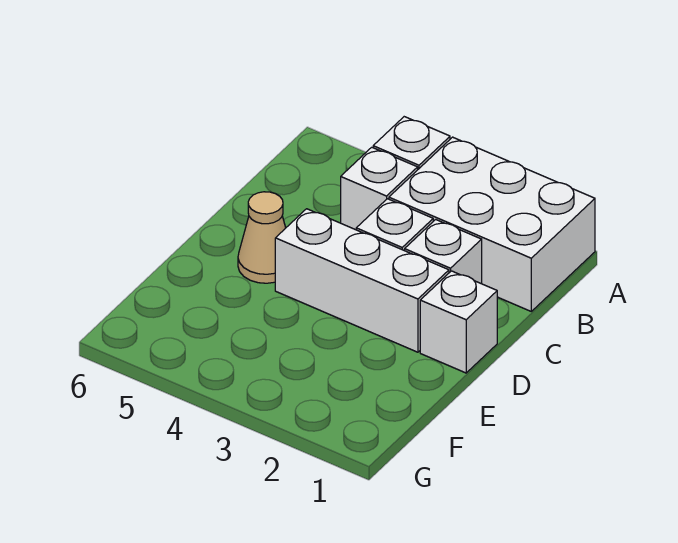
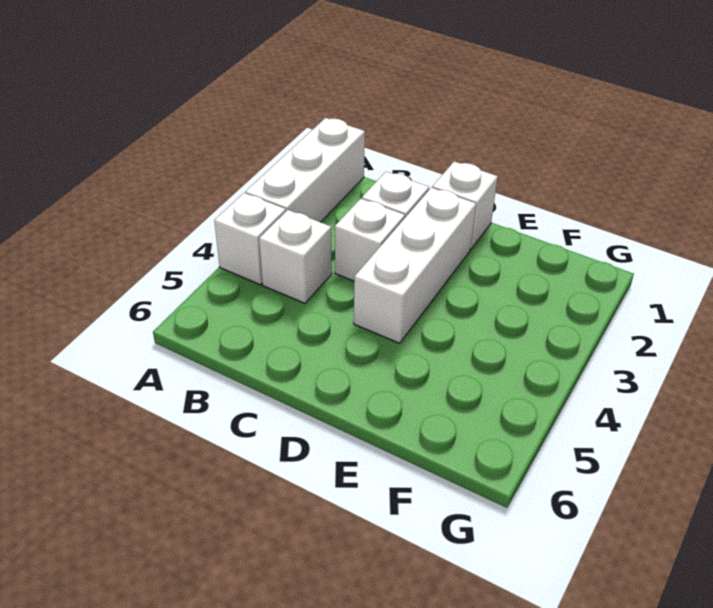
white 2x3 brick [389,137,595,311] -> white 1x3 brick [245,118,365,222]
tan 1x1 cone [238,192,286,283] -> none

